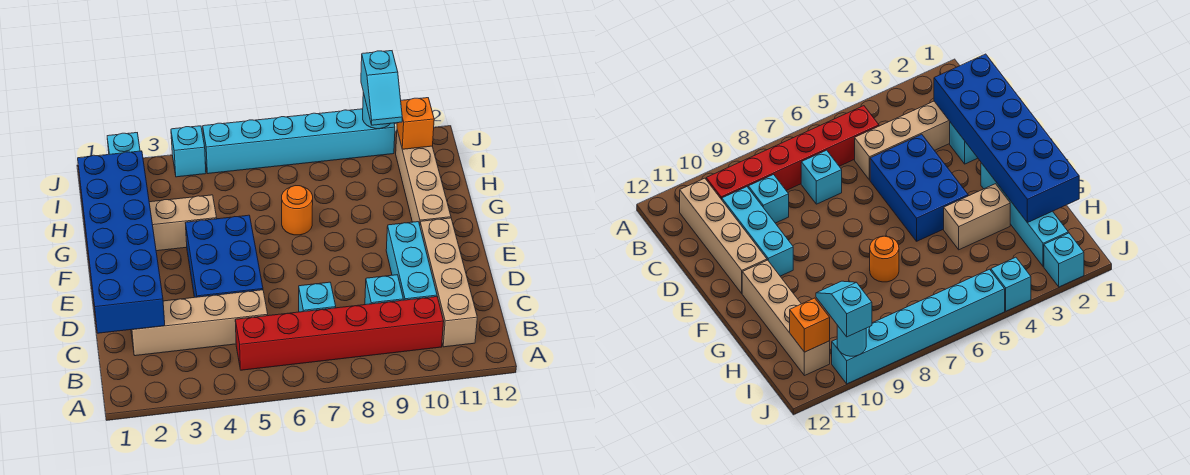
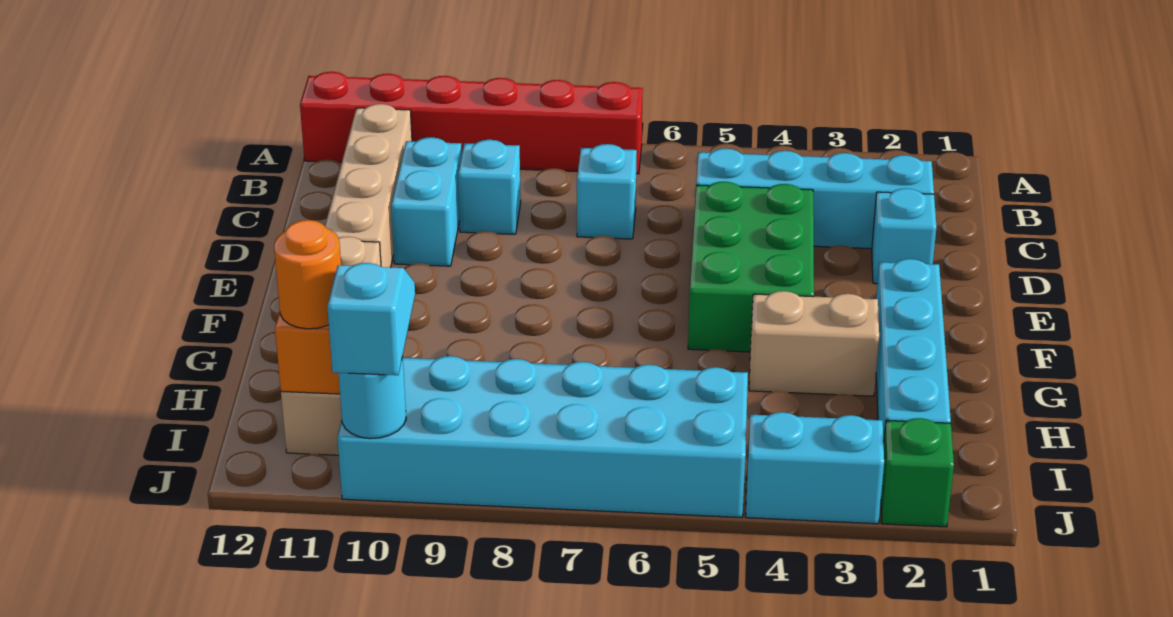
red 1x6 brick [235,297,444,370] -> red 1x6 brick moved to [300,72,643,174]
blue 2x6 brick [78,151,165,333] -> none
tan 1x4 brick [131,290,268,356] -> cyan 1x4 brick [696,149,934,249]
cyan 1x3 brick [386,222,437,300] -> cyan 1x2 brick [391,137,462,266]
blue 2x3 brick [186,215,263,297] -> green 2x3 brick [688,182,814,352]
orange 1x1 round brick [282,186,313,235] -> orange 1x1 round brick moved to [274,220,341,329]
cyan 1x1 brick [107,133,140,154] -> green 1x1 brick [881,418,954,527]
cyan 1x1 brick [171,126,206,177] -> cyan 1x2 brick [746,412,884,524]
cyan 1x6 brick [203,109,395,174] -> cyan 2x6 brick [337,356,748,517]

